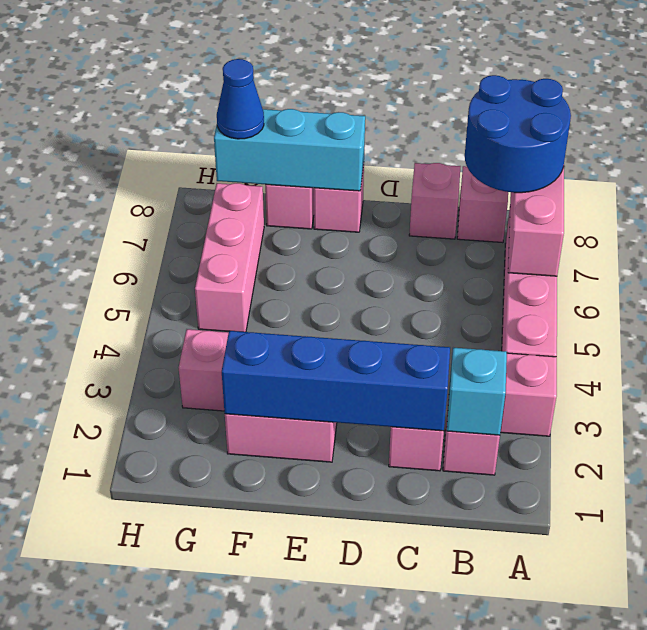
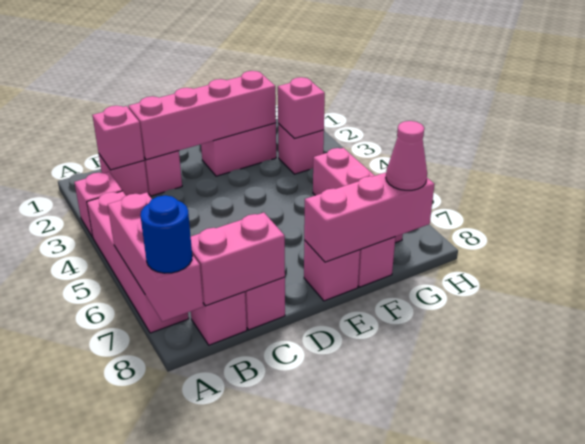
blue 2x2 round brick [465,75,571,193] -> blue 1x1 round brick [140,195,192,273]
cyan 1x1 brick [447,348,507,435] -> pink 1x1 brick [92,106,144,170]
none -> pink 1x2 brick [191,213,285,306]
blue 1x4 brick [222,331,450,431] -> pink 1x4 brick [128,71,276,160]
cyan 1x3 brick [214,109,365,191] -> pink 1x3 brick [304,172,435,262]
none -> pink 1x1 brick [278,77,325,138]
blue 1x1 cone [217,59,264,139] -> pink 1x1 cone [386,121,427,190]

